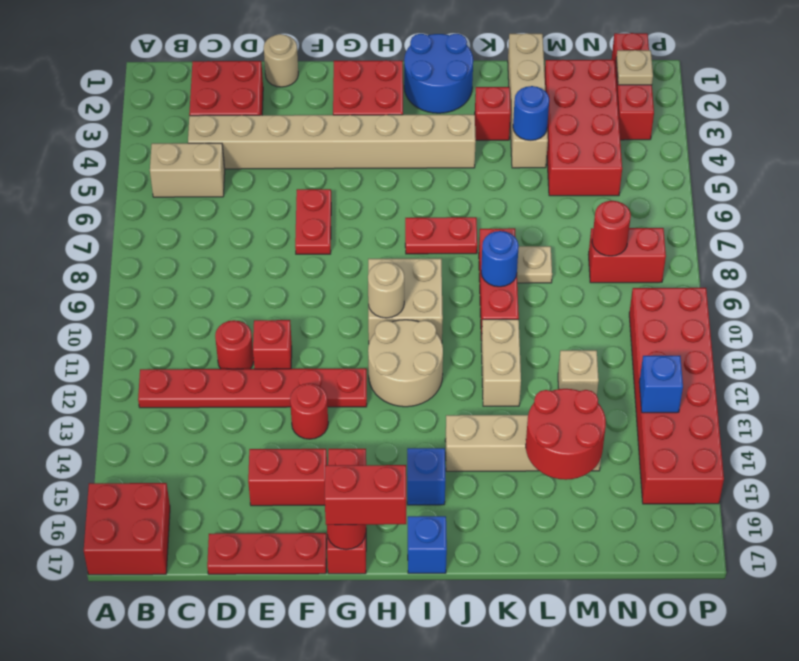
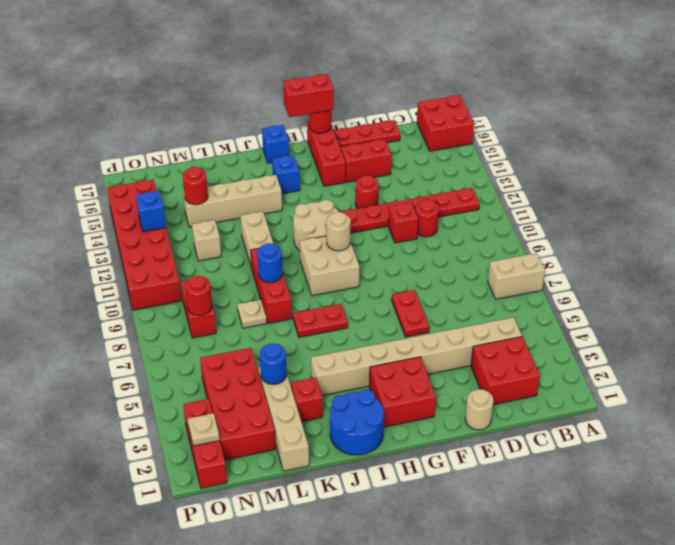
tan 1x2 brick [150,143,225,197] -> tan 1x2 brick moved to [488,253,545,299]
red 2x2 round brick [526,389,606,480] -> red 1x1 round brick [183,167,208,205]
red 1x2 brick [588,228,666,283] -> red 1x2 brick turned to [181,280,216,338]

